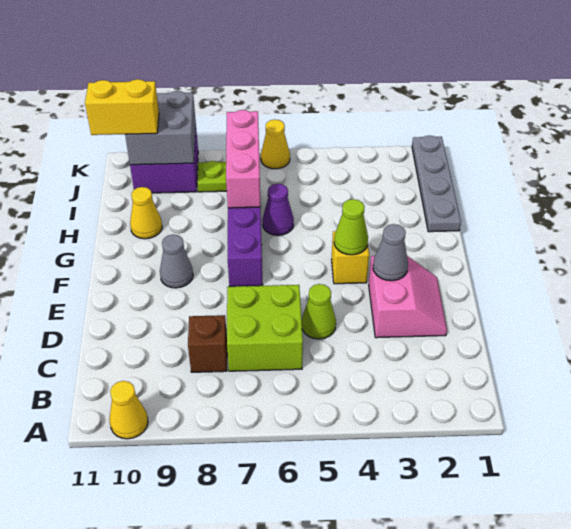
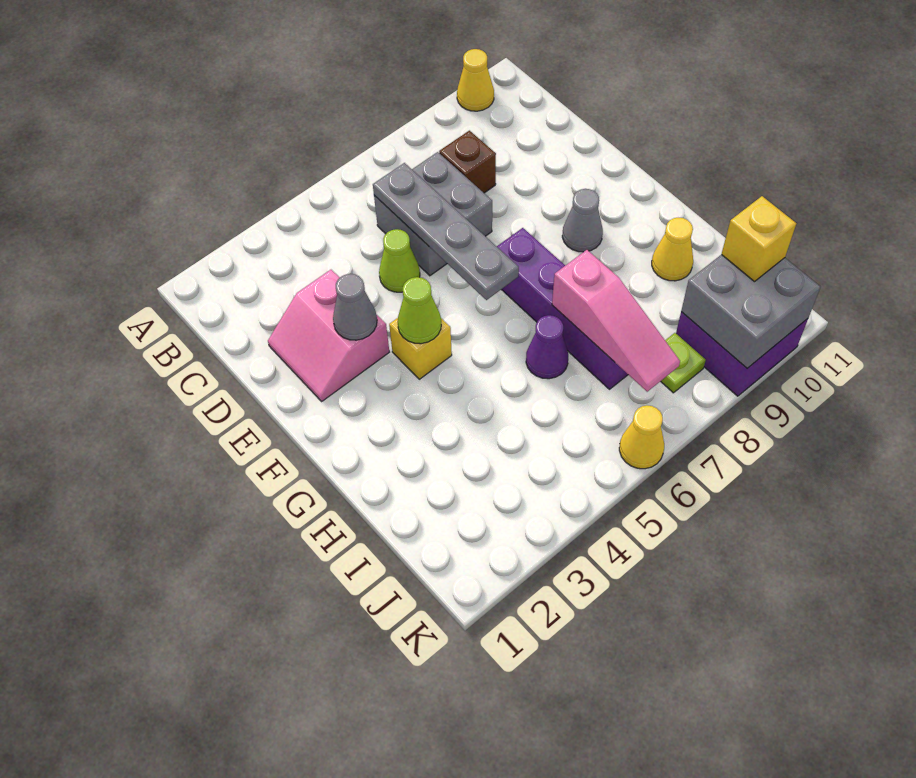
lime 2x2 brick [227,285,303,371] -> grey 2x2 brick [374,152,492,276]
grey 1x4 plate [412,136,461,232] -> grey 1x4 plate moved to [373,163,519,300]
pink 1x3 brick [226,110,261,208] -> pink 1x3 slope [552,250,680,392]
yellow 1x2 brick [85,79,159,135] -> yellow 1x1 brick [722,196,796,282]

